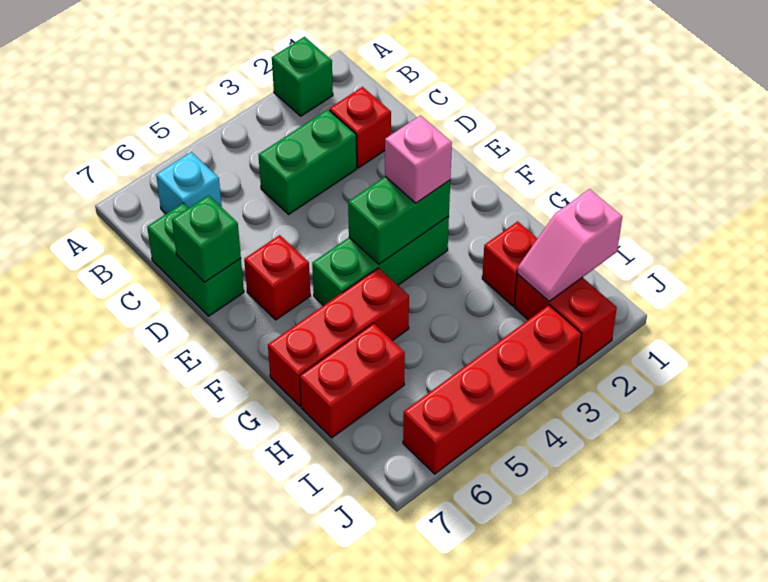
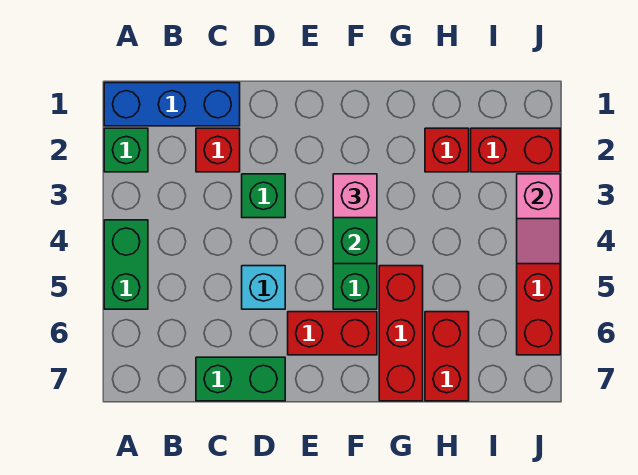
none -> blue 1x3 brick [104,83,240,126]
cyan 1x1 brick [156,152,222,214] -> cyan 1x1 brick moved to [242,266,285,309]
green 1x2 brick [259,109,357,214] -> green 1x2 brick moved to [104,220,148,309]
green 1x1 brick [172,195,241,282] -> green 1x1 brick moved to [242,174,285,218]
red 1x1 brick [244,235,310,320] -> red 1x2 brick [288,312,377,355]
pink 1x2 slope [517,189,622,301] -> pink 1x2 slope moved to [517,174,560,264]

